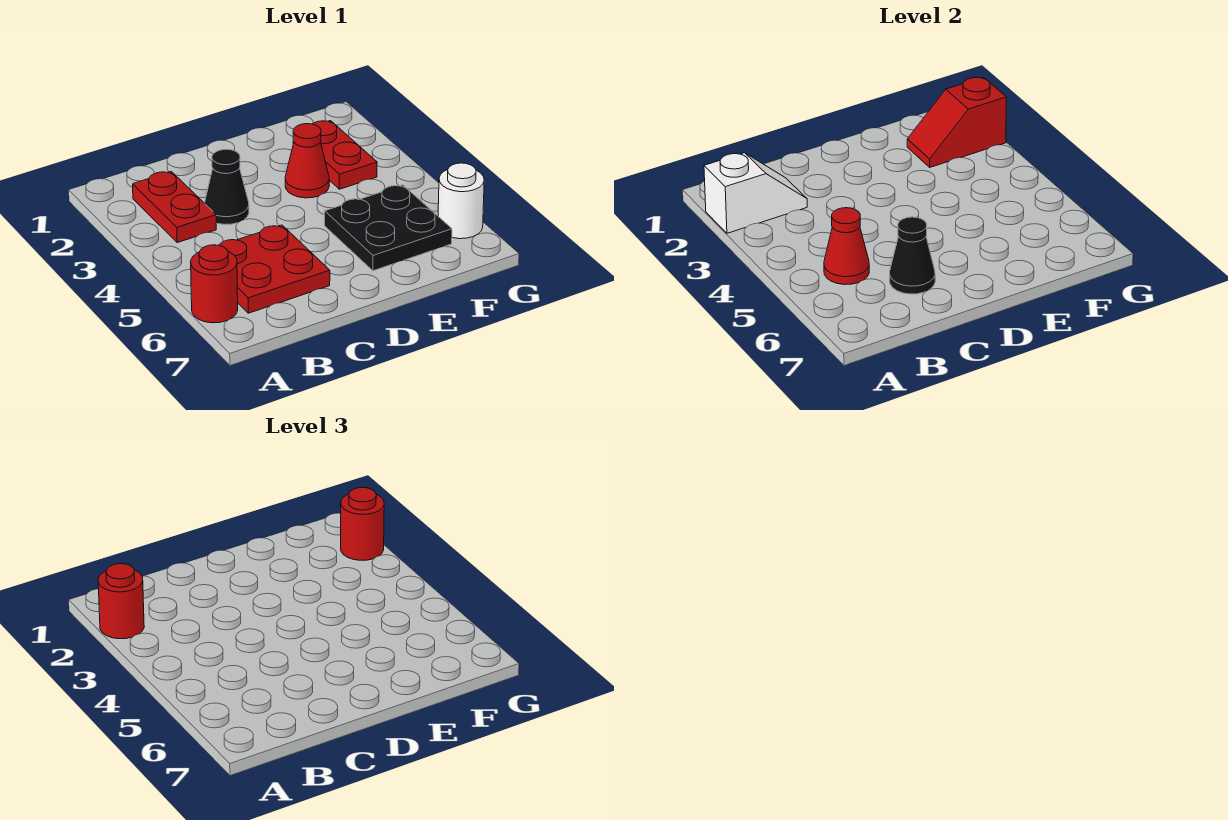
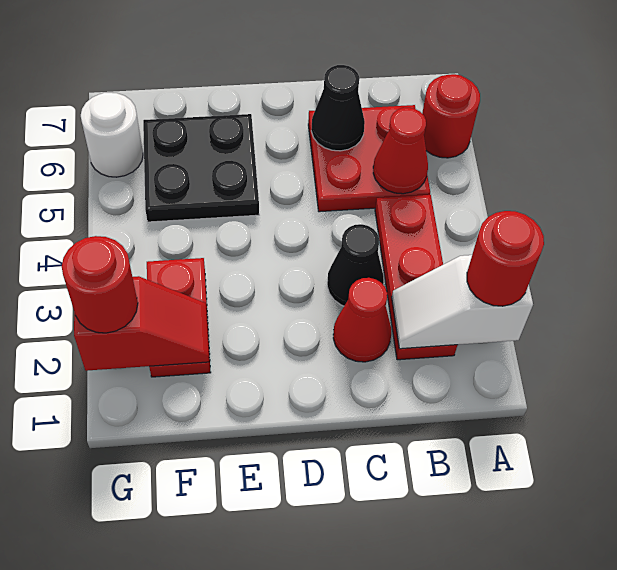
red 1x2 plate [133,171,216,243] -> red 1x3 plate [375,195,457,360]
red 1x1 cone [285,124,329,198] -> red 1x1 cone moved to [333,278,391,362]

